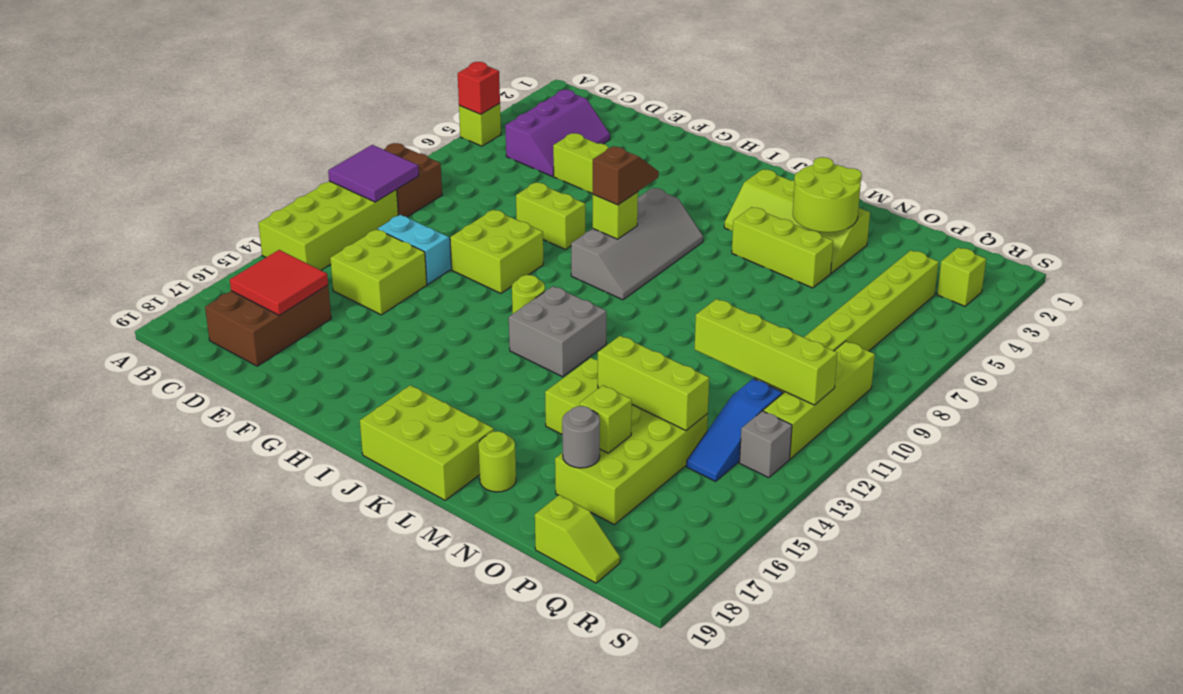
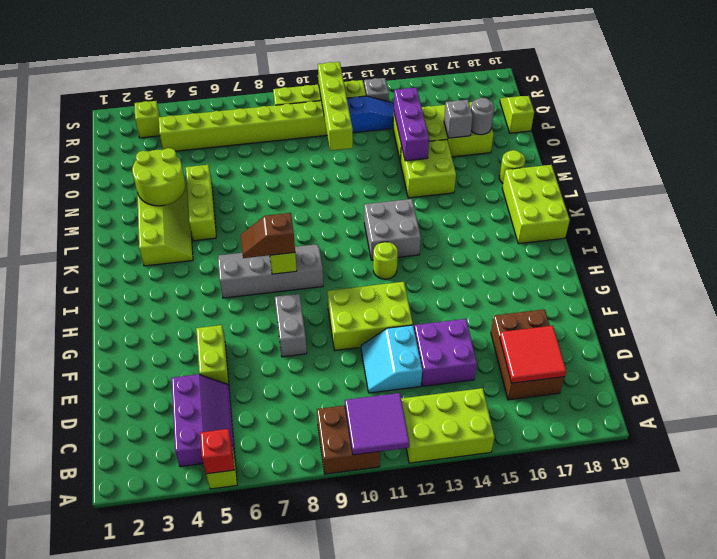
lime 2x4 brick [259,181,398,270] -> lime 2x3 brick [401,388,495,463]
purple 2x3 slope [505,90,610,176] -> purple 2x3 slope turned to [171,374,235,467]
brown 2x3 brick [205,285,331,366] -> brown 2x3 brick turned to [491,309,565,400]
lime 2x2 brick [330,229,427,315] -> purple 2x2 brick [414,319,477,386]
lime 1x2 brick [516,182,585,250] -> grey 1x2 brick [275,294,307,357]
lime 2x2 brick [450,210,543,293] -> lime 2x3 brick [327,282,413,350]
lime 1x3 brick [598,336,709,431] -> purple 1x3 brick [394,88,429,161]
lime 1x1 brick [580,385,632,453] -> grey 1x1 brick [444,100,473,138]

